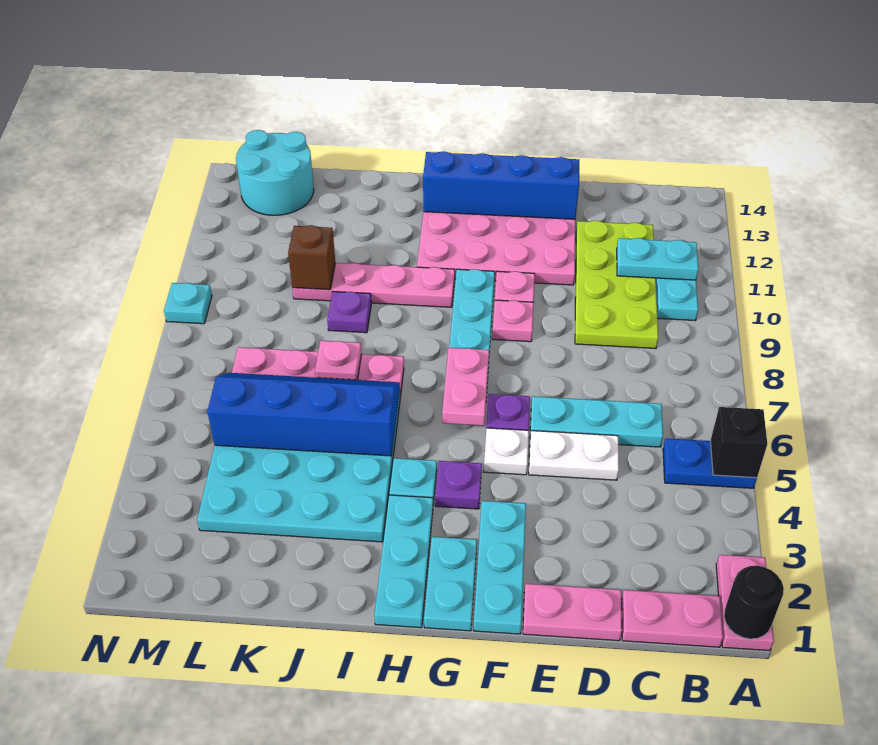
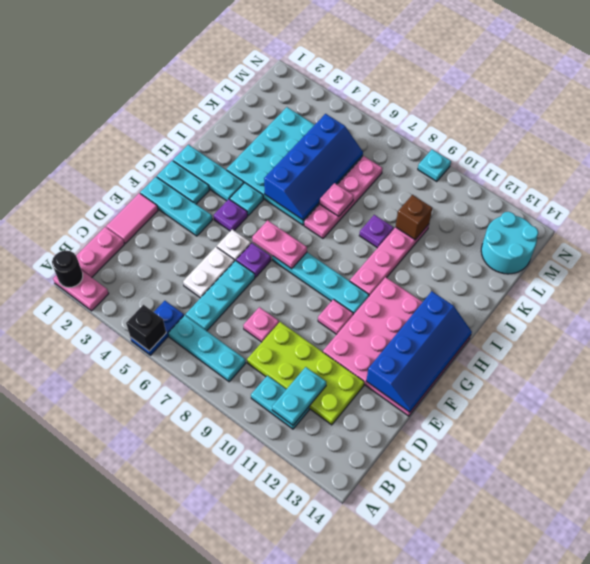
none -> cyan 1x3 plate [168,315,246,382]
pink 1x2 plate [523,584,622,641] -> pink 1x2 tile [106,193,158,243]
pink 1x1 plate [492,300,534,342] -> pink 1x1 plate moved to [243,307,279,342]

